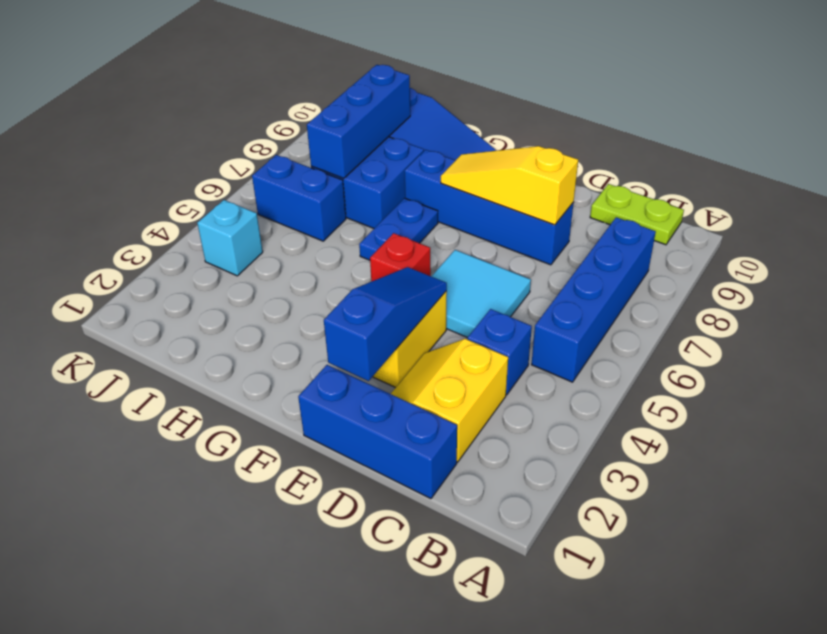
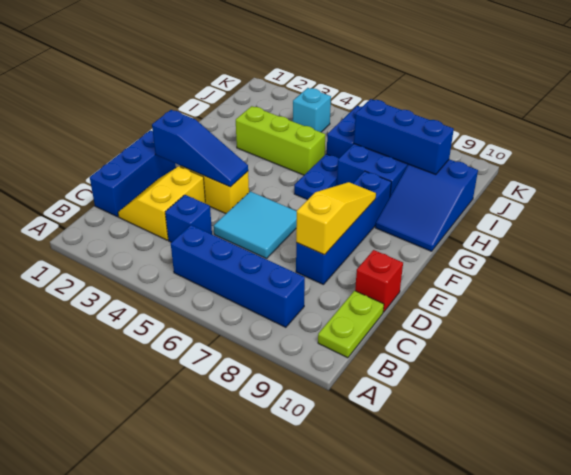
yellow 2x2 slope [391,339,508,462] -> yellow 2x2 slope turned to [118,166,205,240]
red 1x1 brick [370,233,431,281] -> red 1x1 brick moved to [355,250,403,312]
blue 1x2 plate [359,198,438,260] -> blue 1x2 plate turned to [294,154,339,200]
none -> lime 1x3 brick [236,106,325,175]

